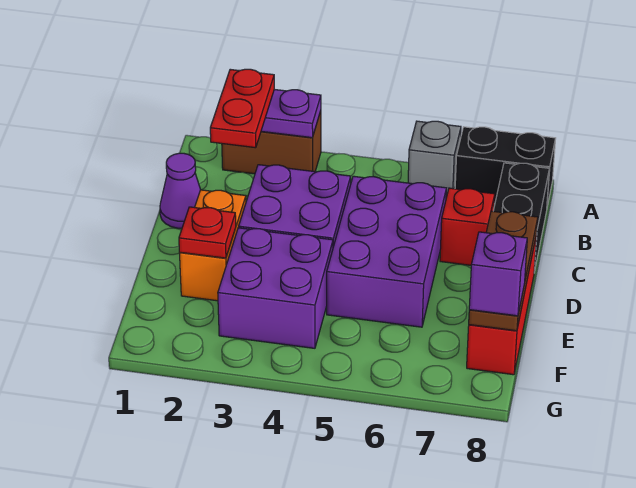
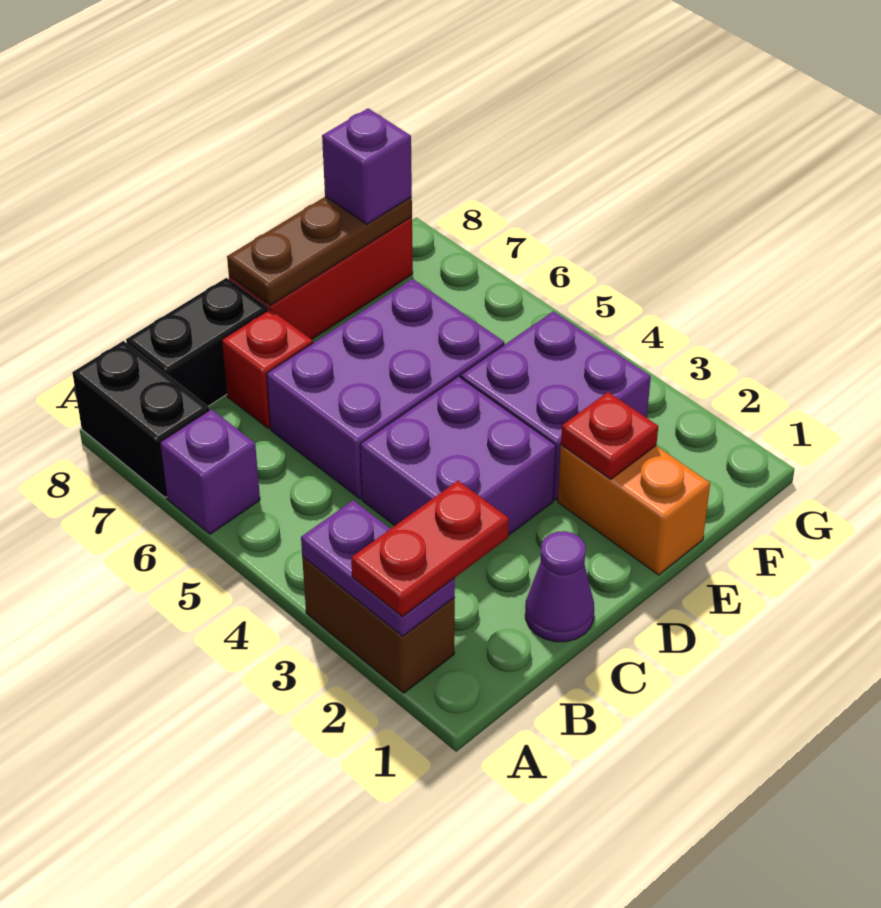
grey 1x1 brick [408,121,461,198] -> purple 1x1 brick [160,409,260,534]
orange 1x2 brick [180,190,246,301] -> orange 1x2 brick turned to [558,445,710,575]

